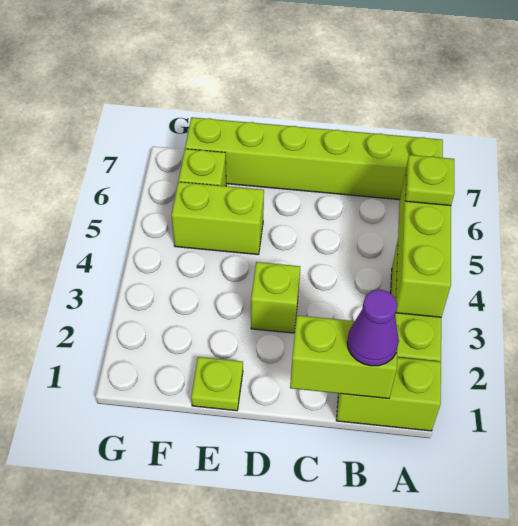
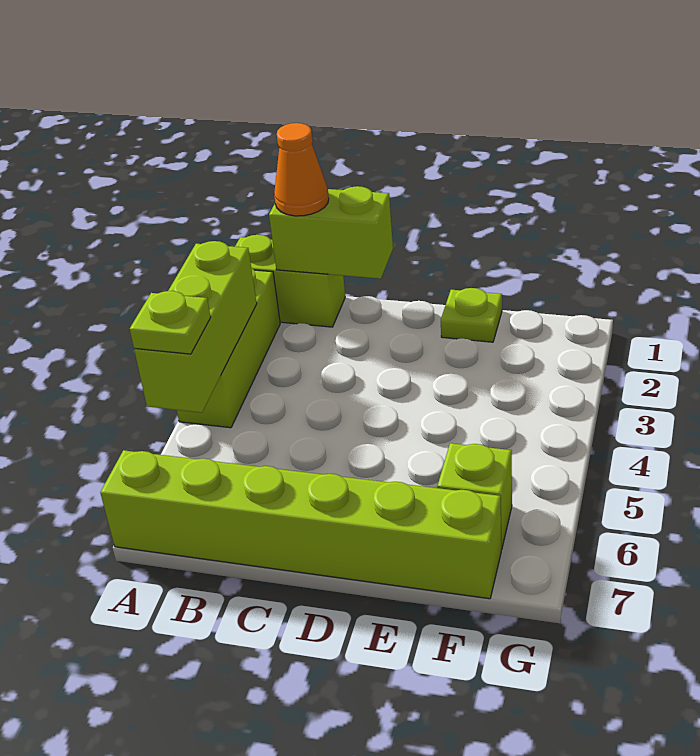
purple 1x1 cone [347,290,399,366] -> orange 1x1 cone [274,123,329,216]
lime 1x1 brick [251,262,300,333] -> none
lime 1x2 brick [172,182,264,254] -> none

